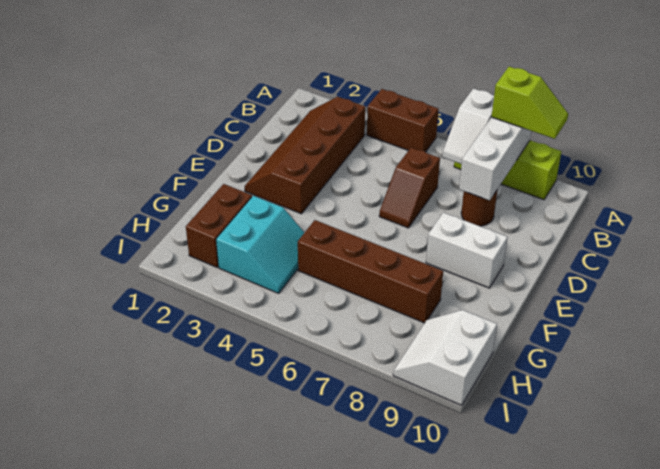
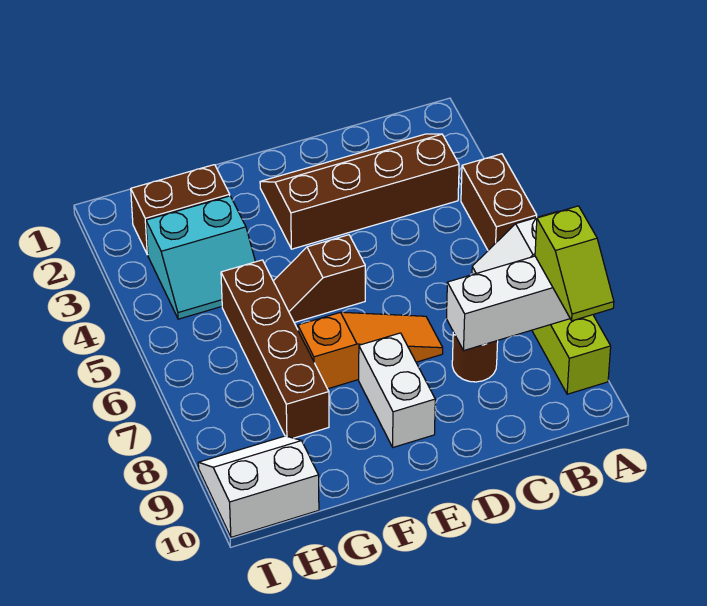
brown 1x2 slope [379,148,440,228] -> brown 1x2 slope moved to [273,235,365,322]
none -> orange 1x3 slope [298,312,443,389]

